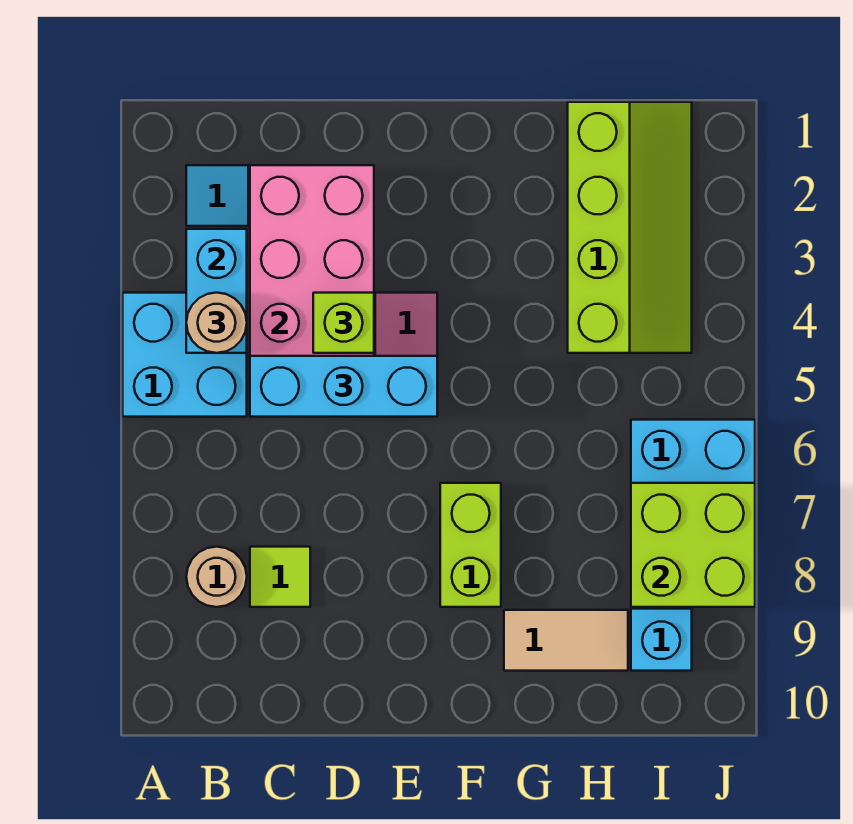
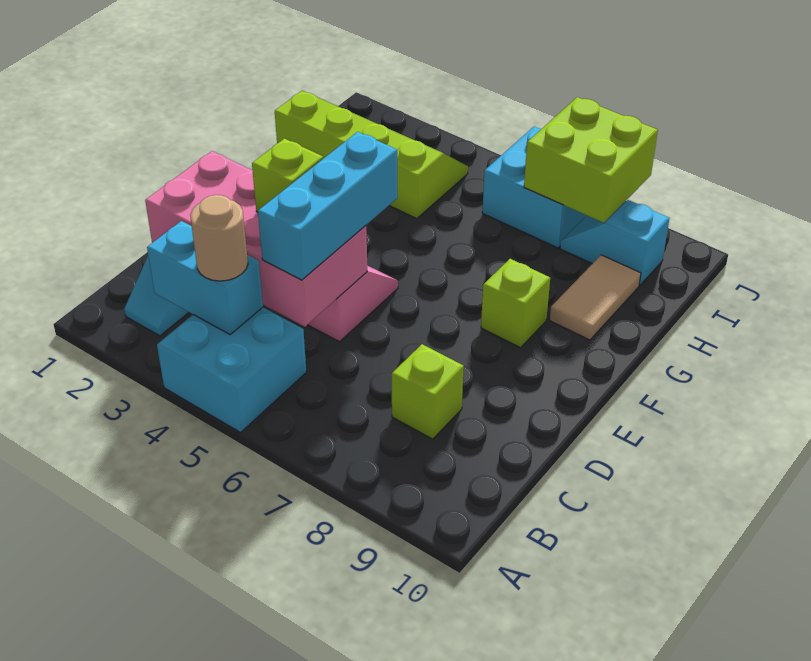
tan 1x1 round brick [186,547,247,607] -> none
lime 1x1 tile [250,547,310,607] -> lime 1x1 brick [392,344,464,439]
lime 1x2 brick [440,483,501,607] -> lime 1x1 brick [481,259,550,348]

